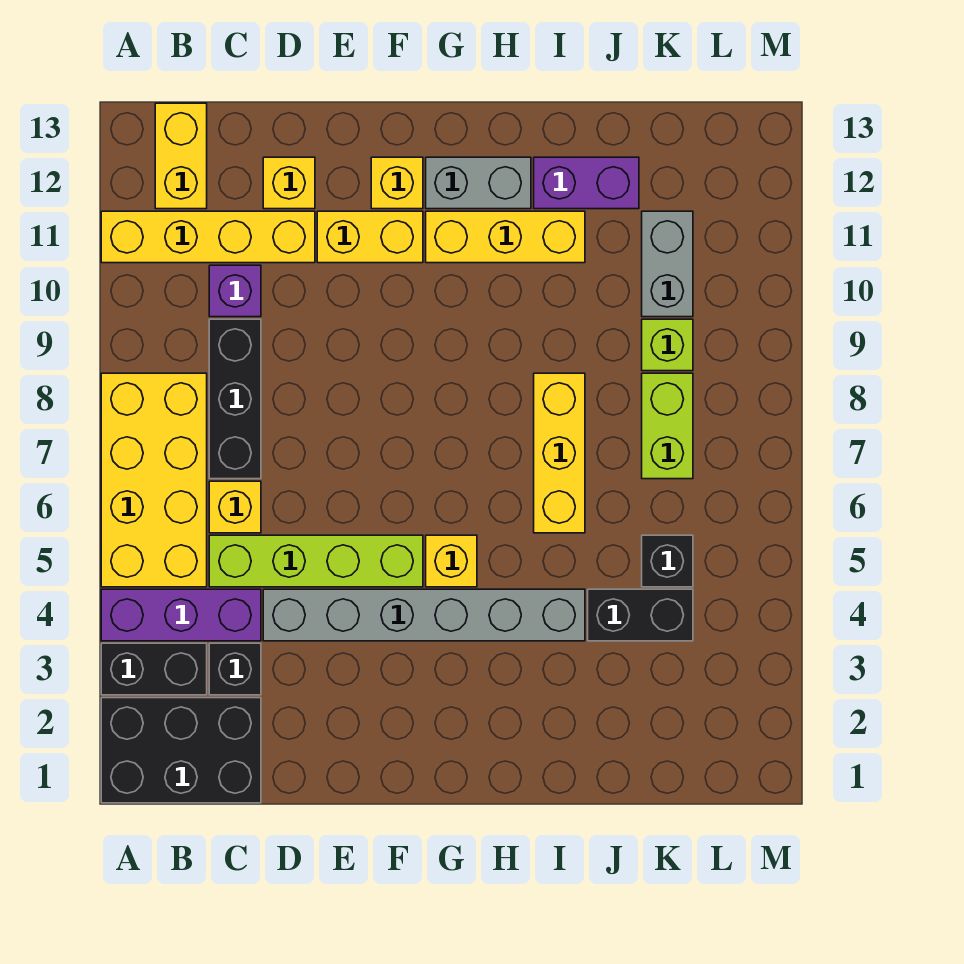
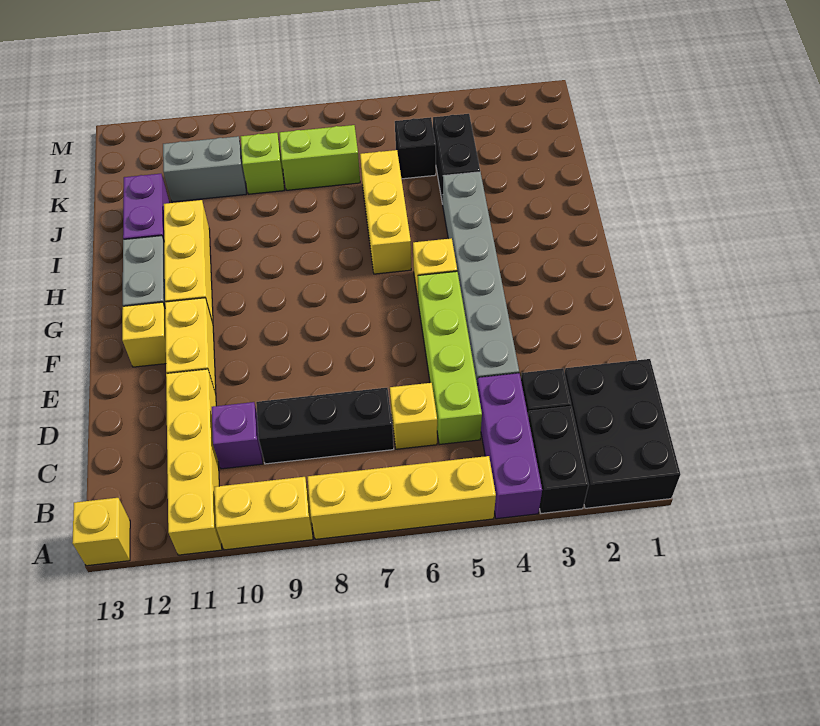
yellow 2x4 brick [101,373,207,587] -> yellow 1x4 brick [308,456,496,539]
yellow 1x2 brick [155,103,207,209] -> yellow 1x2 brick moved to [215,477,313,550]
yellow 1x1 brick [263,157,315,209] -> yellow 1x1 brick moved to [72,498,130,566]
yellow 1x3 brick [534,373,585,533] -> yellow 1x3 brick turned to [360,150,411,274]

